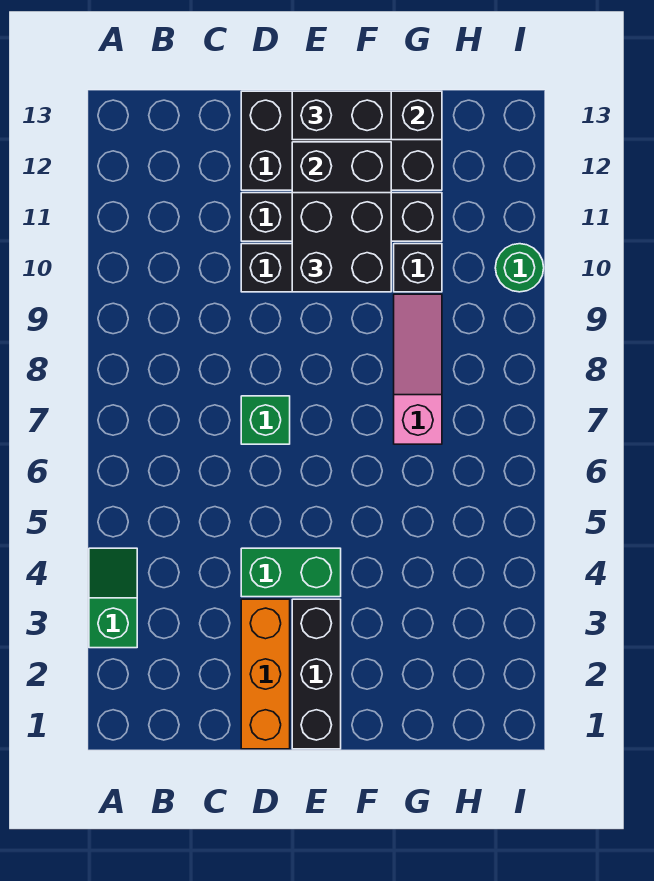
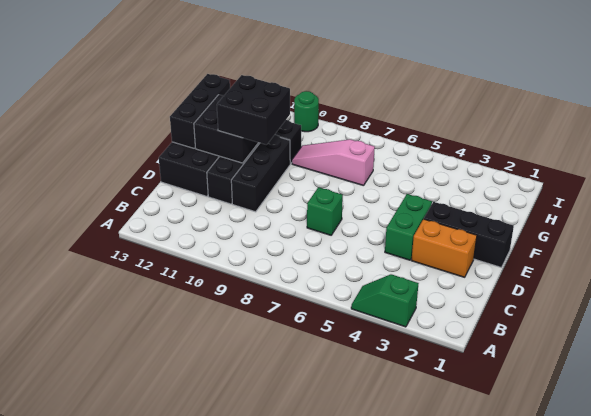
orange 1x3 brick [241,599,290,749] -> orange 1x2 brick [411,219,477,277]
black 1x2 brick [292,91,391,140] -> none

